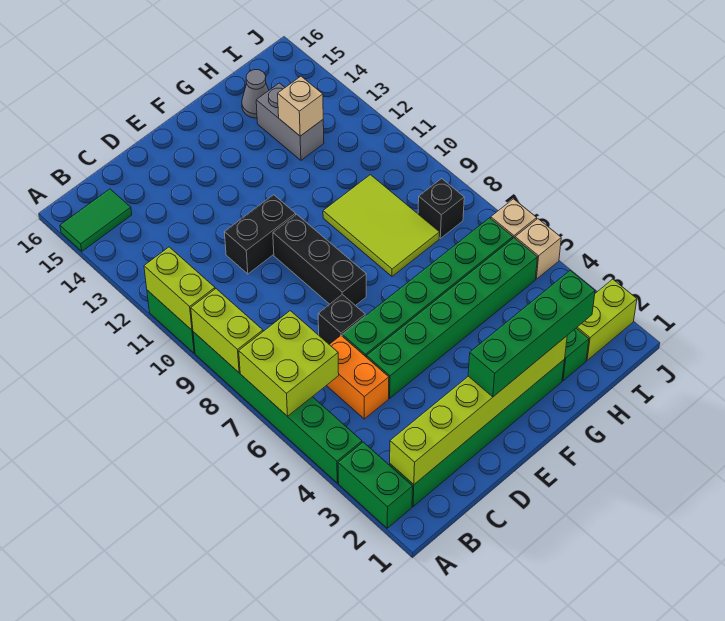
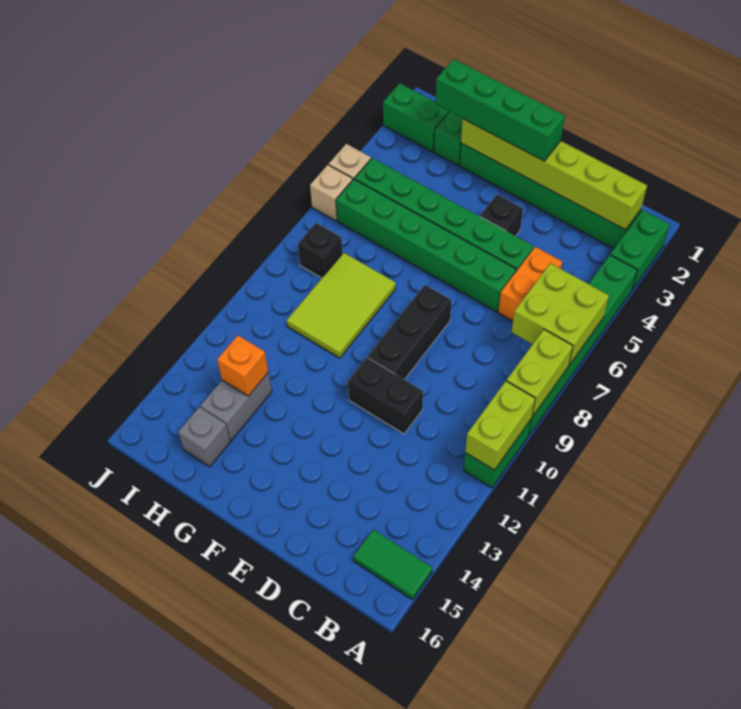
black 1x1 brick [318,294,365,344] -> black 1x1 brick moved to [480,195,523,236]
tan 1x1 brick [278,76,323,136] -> orange 1x1 brick [217,335,268,396]
grey 1x1 cone [242,70,269,118] -> grey 1x1 brick [178,407,230,467]
lime 1x2 brick [577,279,637,360] -> green 1x2 brick [383,83,449,152]

